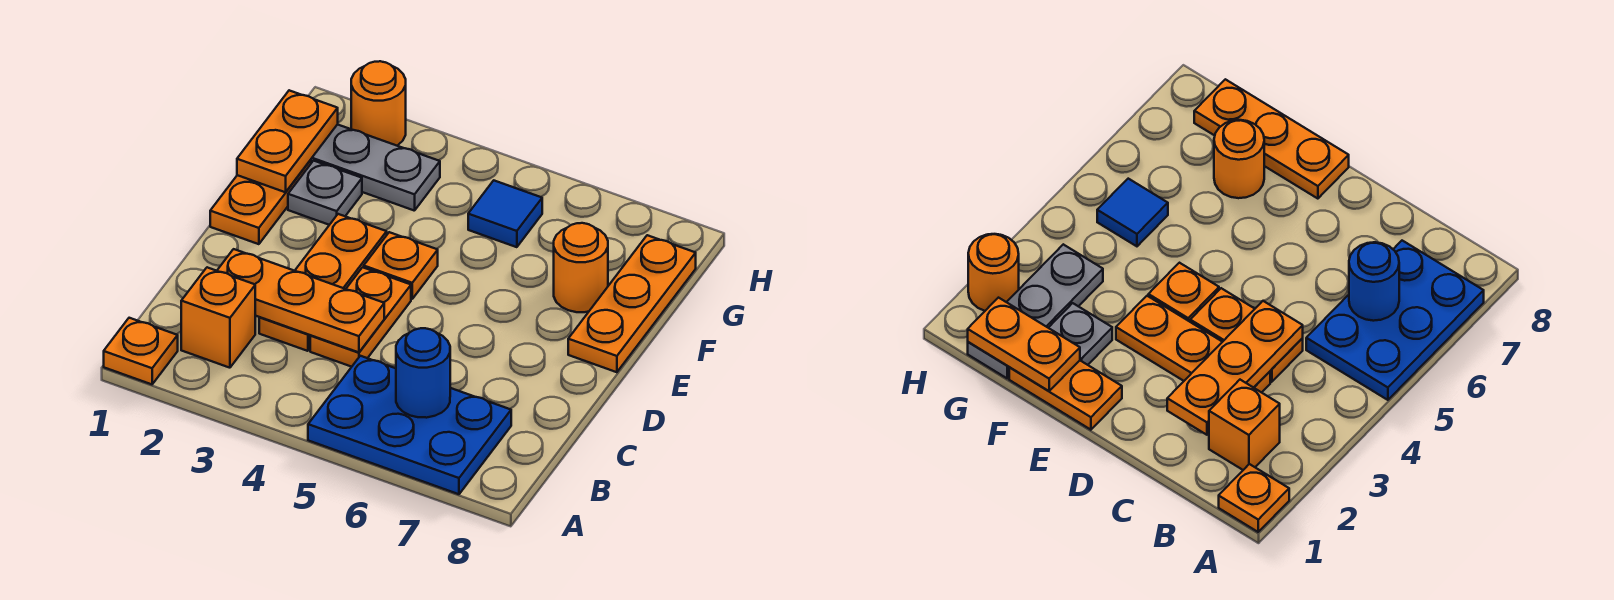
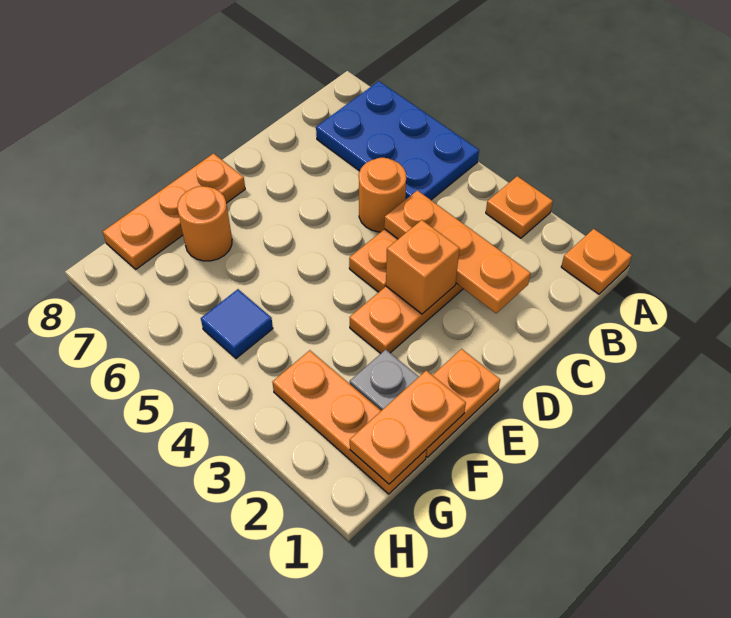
orange 1x1 brick [181,267,255,368] -> orange 1x1 brick moved to [386,220,460,314]
blue 1x1 round brick [396,328,450,418] -> none
orange 1x1 plate [364,232,438,299] -> orange 1x1 plate moved to [486,176,553,238]
grey 1x3 plate [311,124,440,211] -> orange 1x3 plate [272,350,426,494]
orange 1x1 round brick [351,61,406,146] -> orange 1x1 round brick moved to [359,158,406,232]

